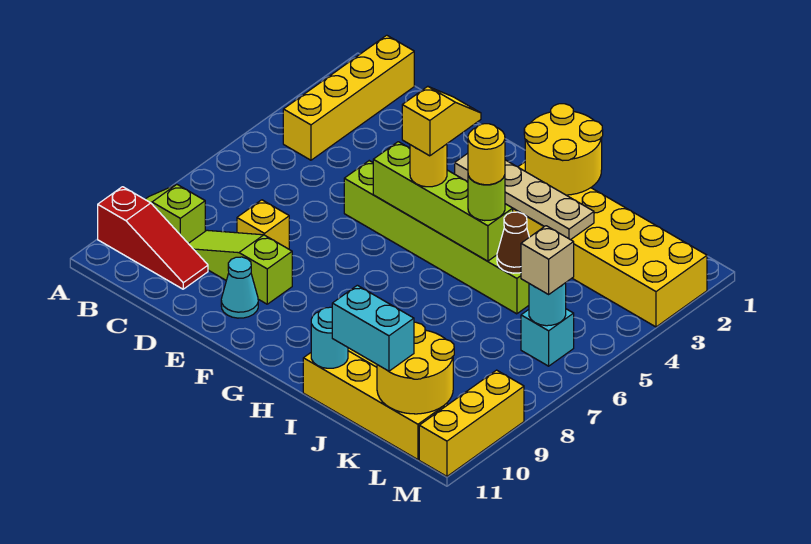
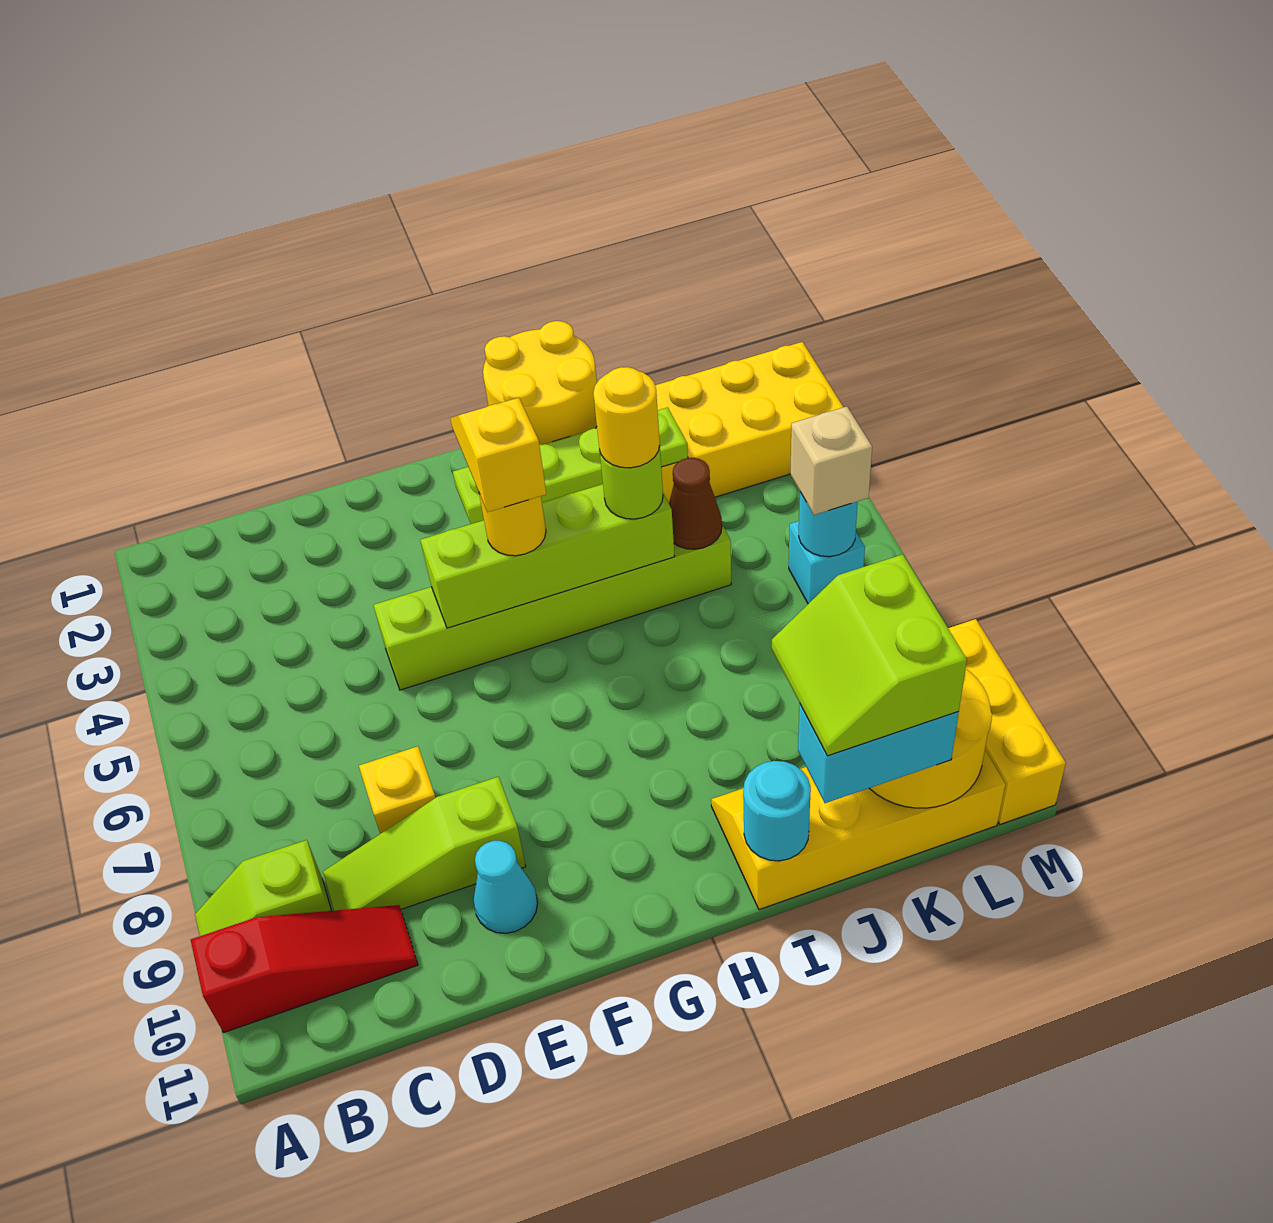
yellow 1x4 brick [283,35,414,160] -> none
tan 1x4 plate [455,153,594,240] -> lime 1x4 plate [453,407,688,524]
none -> lime 2x2 slope [772,554,967,756]

